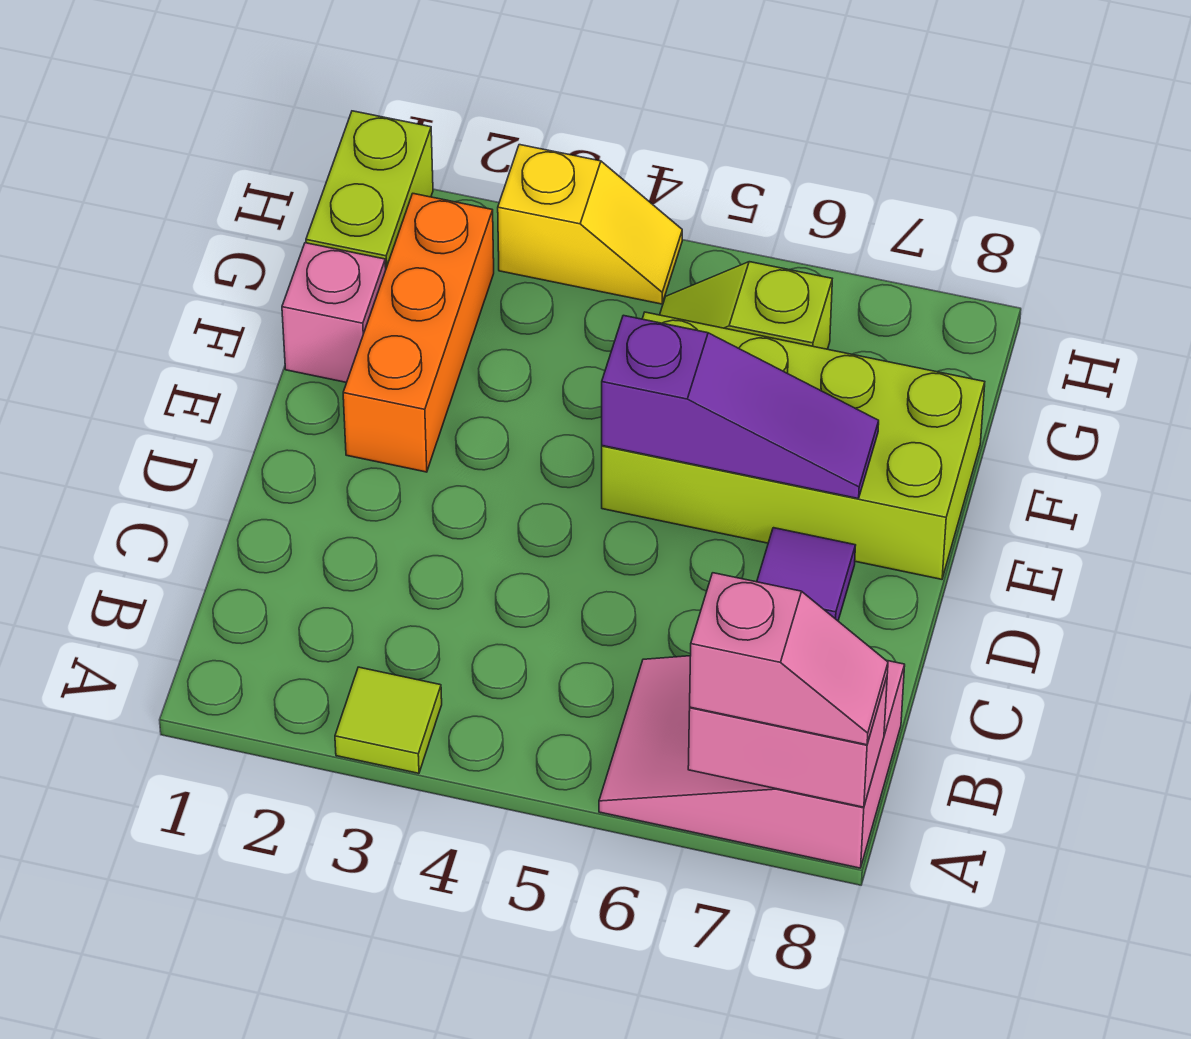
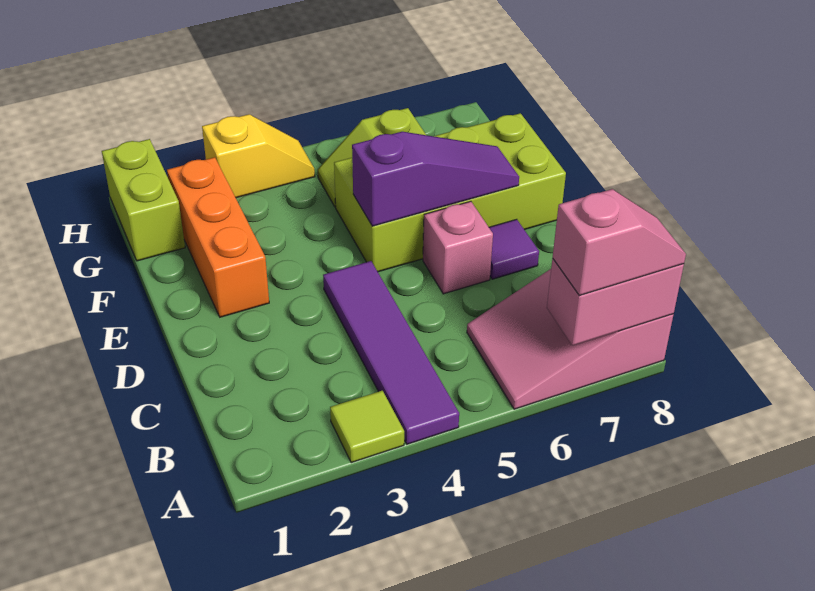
none -> purple 1x4 tile [323,261,459,444]
pink 1x1 brick [282,243,386,383] -> pink 1x1 brick moved to [423,201,493,294]

